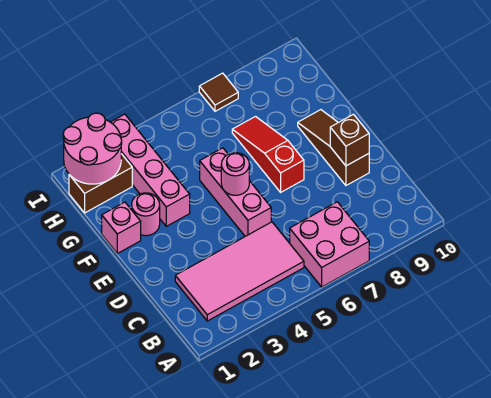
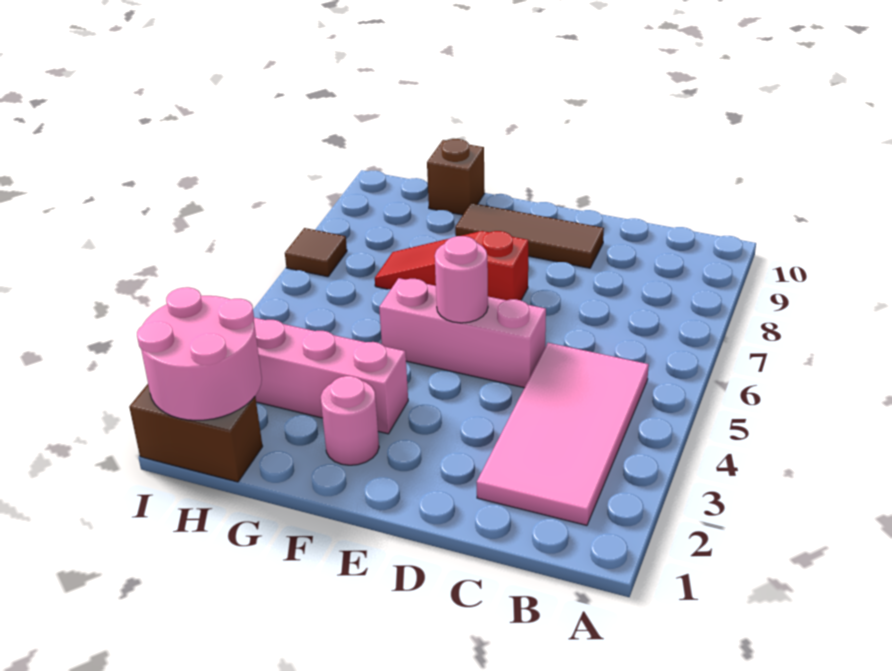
pink 2x2 brick [290,202,369,287] -> none
brown 1x3 slope [298,110,369,185] -> brown 1x3 tile [455,203,604,268]
brown 1x1 brick [330,114,369,166] -> brown 1x1 brick moved to [427,139,485,215]
pink 1x1 brick [102,202,141,253] -> none
brown 1x2 brick [69,154,132,213] -> brown 1x2 brick turned to [129,384,263,482]

